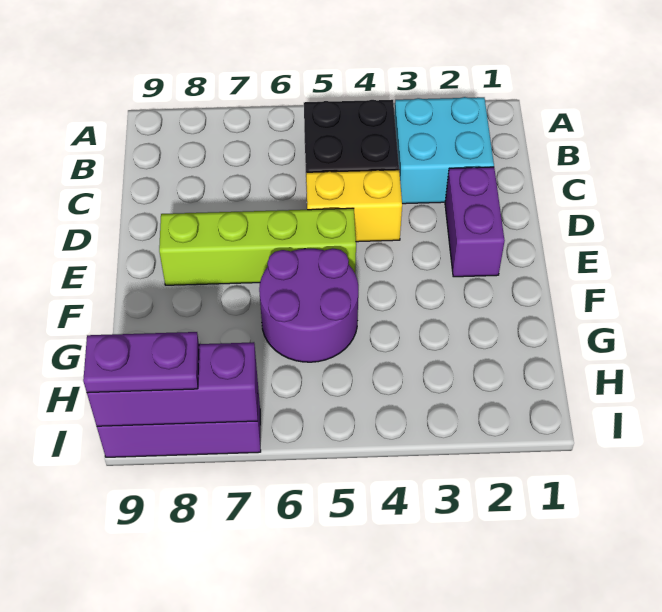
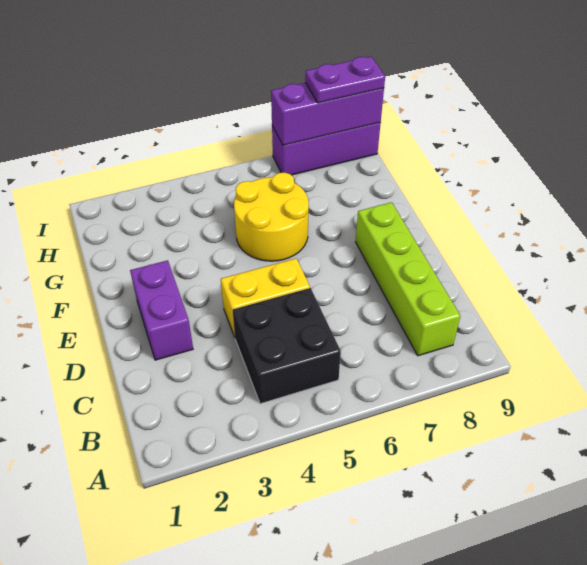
cyan 2x2 brick [395,97,494,204] -> none
lime 1x4 brick [159,208,356,285] -> lime 1x4 brick turned to [356,202,460,356]
purple 2x2 round brick [259,248,358,362] -> yellow 2x2 round brick [234,173,309,261]

